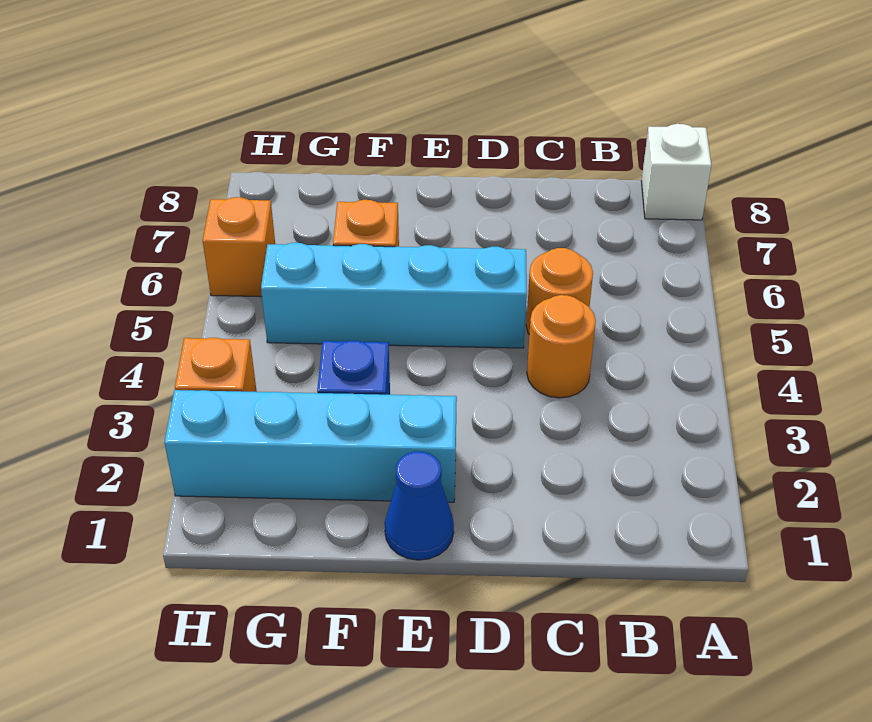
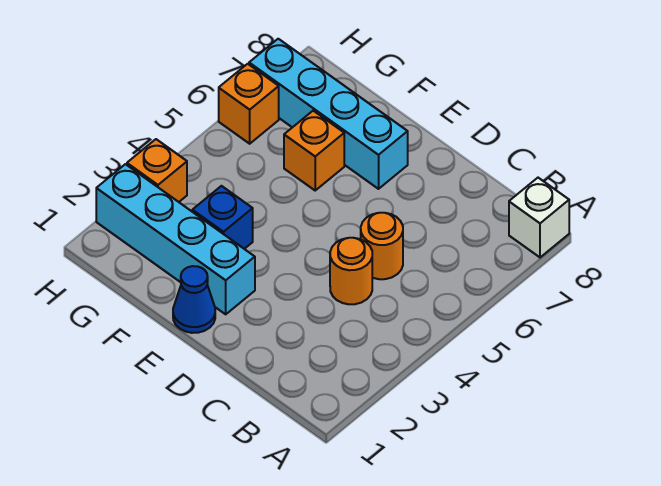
cyan 1x4 brick [261,243,527,348] -> cyan 1x4 brick moved to [249,39,408,189]

